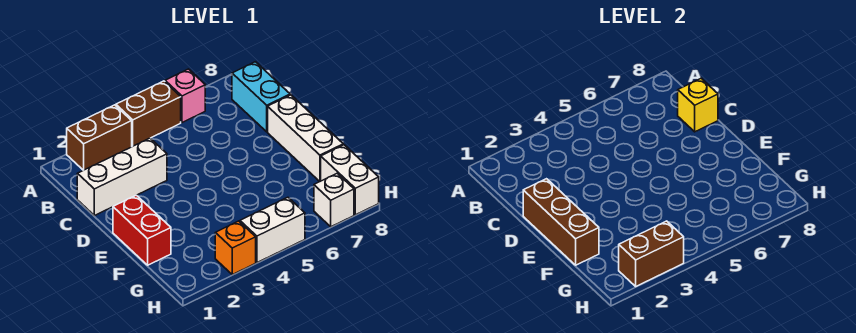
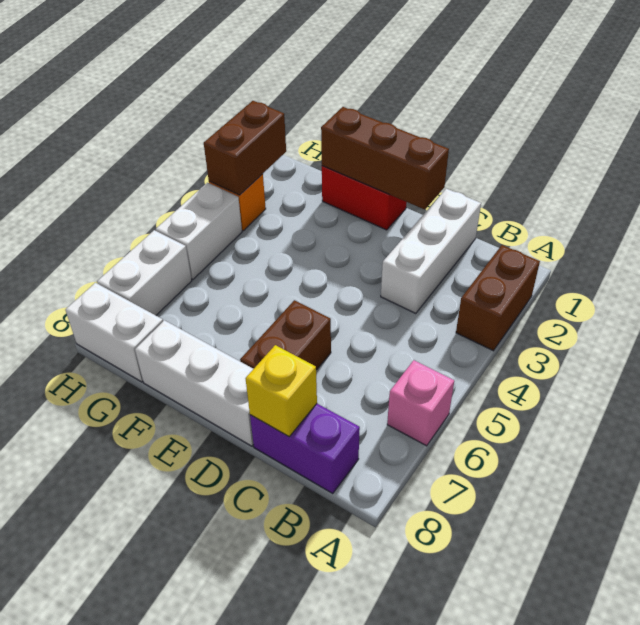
brown 1x2 brick [116,81,181,146] -> brown 1x2 brick moved to [240,300,331,370]
cyan 1x2 brick [232,62,290,132] -> purple 1x2 brick [250,404,360,493]
white 1x1 brick [314,173,354,227] -> white 1x2 brick [97,230,192,315]

